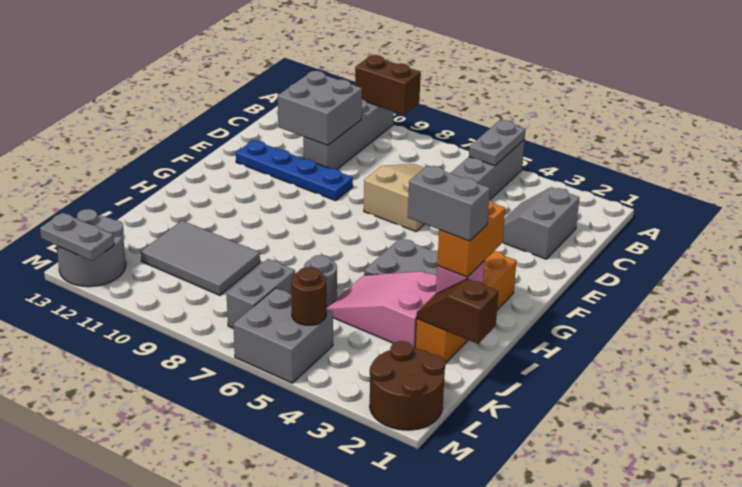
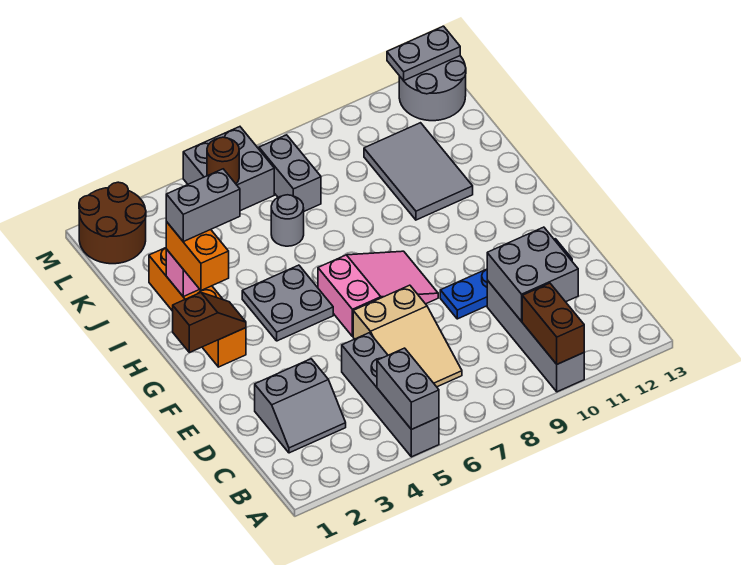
grey 1x2 plate [469,120,526,166] -> grey 1x2 brick [377,348,439,429]
brown 1x2 brick [355,55,421,115] -> brown 1x2 brick turned to [522,283,584,364]
grey 2x2 slope [502,187,580,259] -> grey 2x2 slope turned to [255,359,346,453]
pink 2x3 slope [326,271,437,348] -> pink 2x3 slope moved to [318,251,438,336]
brown 1x2 slope [416,279,499,344] -> brown 1x2 slope moved to [173,293,246,353]
grey 2x3 tile [141,221,260,295] -> grey 2x3 tile turned to [364,123,473,220]

